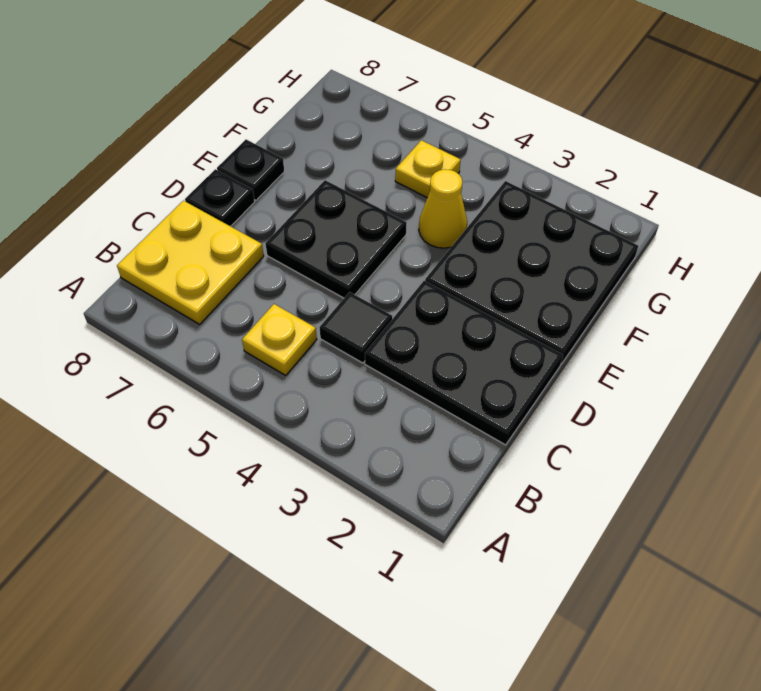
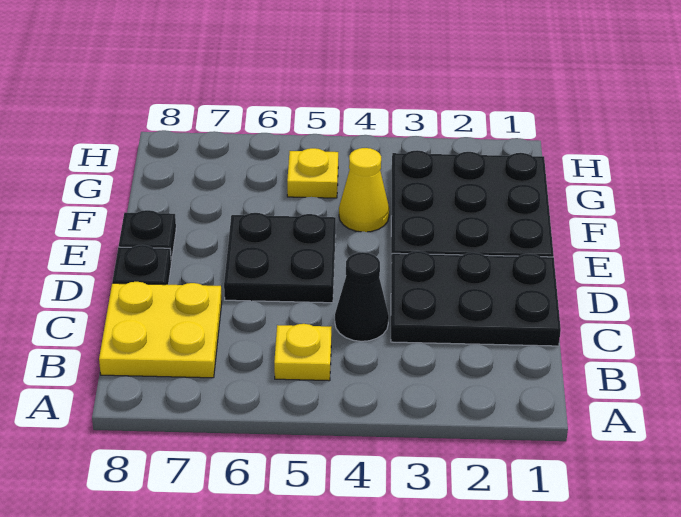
black 1x1 tile [320,292,392,363] -> black 1x1 cone [335,252,389,341]

